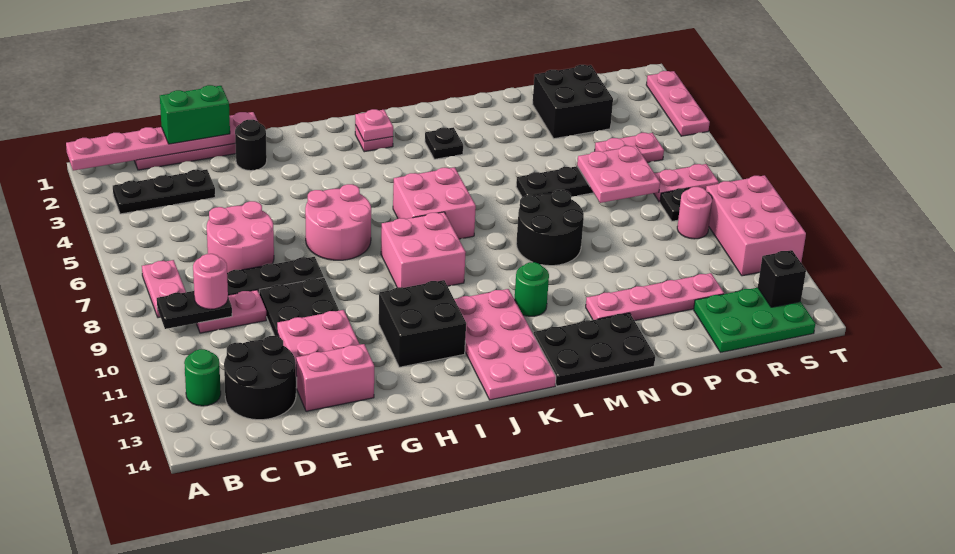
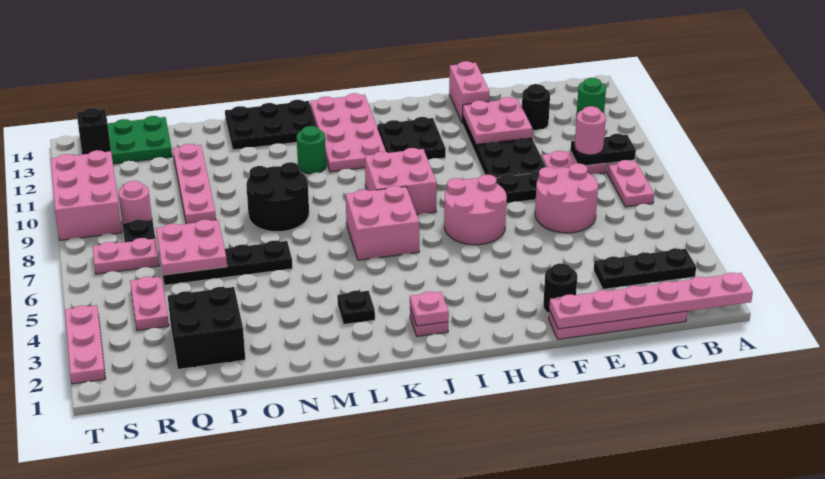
black 2x2 round brick [224,336,296,420] -> black 1x1 round brick [522,84,550,130]
green 1x2 brick [160,85,230,144] -> none
pink 1x2 brick [296,344,374,411] -> pink 1x2 brick turned to [449,61,489,122]
black 2x2 brick [379,280,466,367] -> black 2x2 plate [377,117,446,160]
pink 1x4 plate [586,273,724,321] -> pink 1x4 plate turned to [173,144,216,224]
pink 1x2 plate [595,133,664,162] -> pink 1x2 plate turned to [130,276,169,331]

